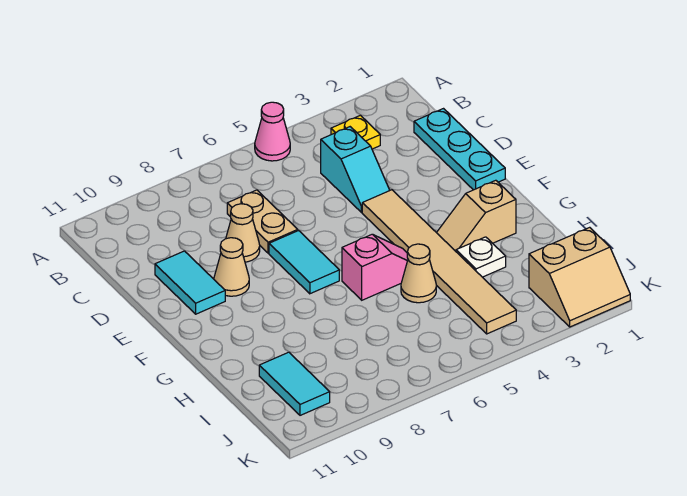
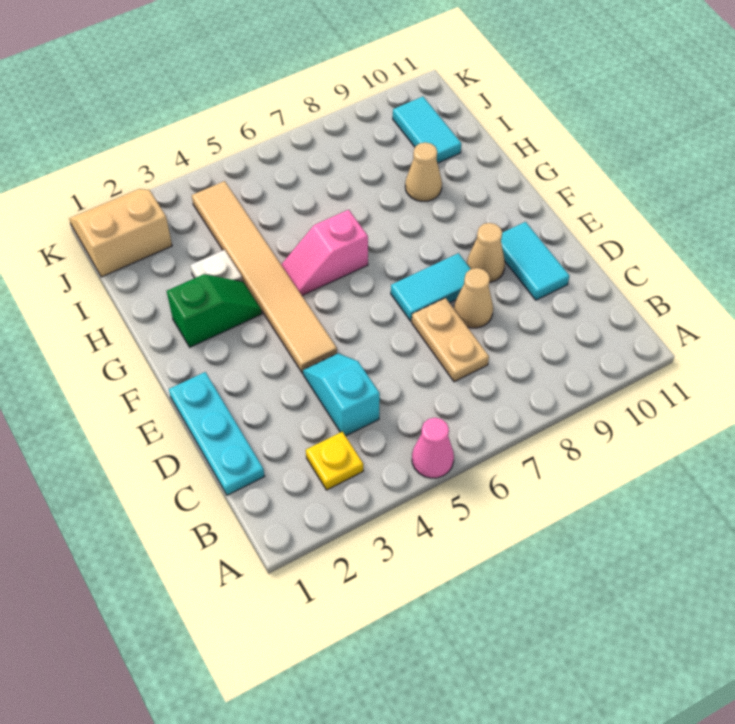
cyan 1x2 tile [269,231,339,294] -> cyan 1x2 tile turned to [391,253,470,321]
tan 1x2 slope [437,180,516,251] -> green 1x2 slope [167,274,262,347]
tan 1x1 cone [401,244,436,303] -> tan 1x1 cone moved to [405,142,442,201]

